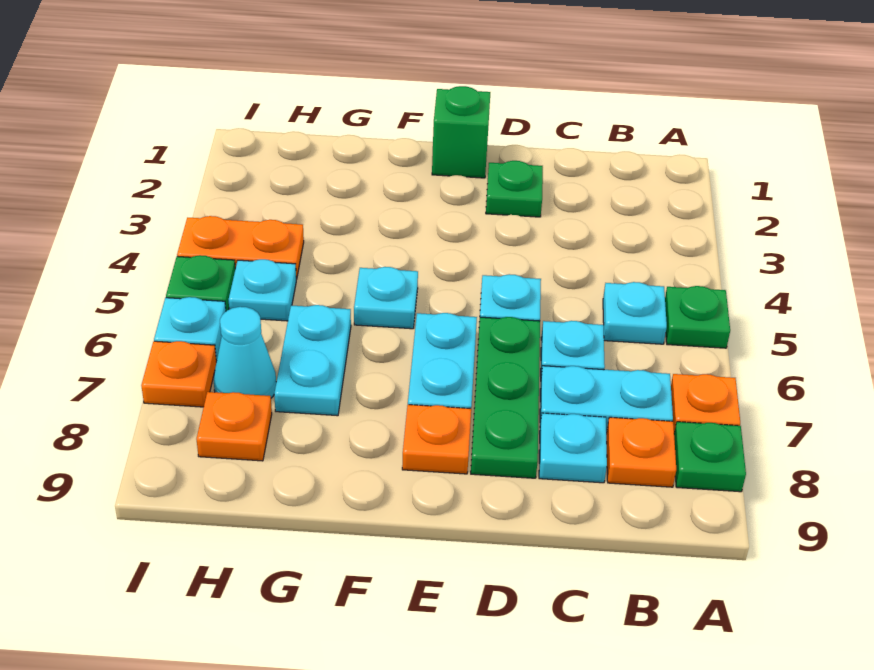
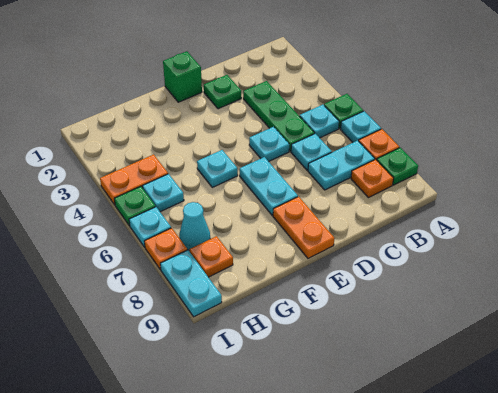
cyan 1x1 plate [539,413,607,483] -> cyan 1x1 plate moved to [340,111,381,142]
green 1x3 plate [471,317,540,478] -> green 1x3 plate moved to [243,81,315,151]
orange 1x1 plate [402,405,471,474] -> orange 1x2 plate [273,197,334,258]
cyan 1x2 plate [274,305,351,416] -> cyan 1x2 plate moved to [160,250,222,317]

